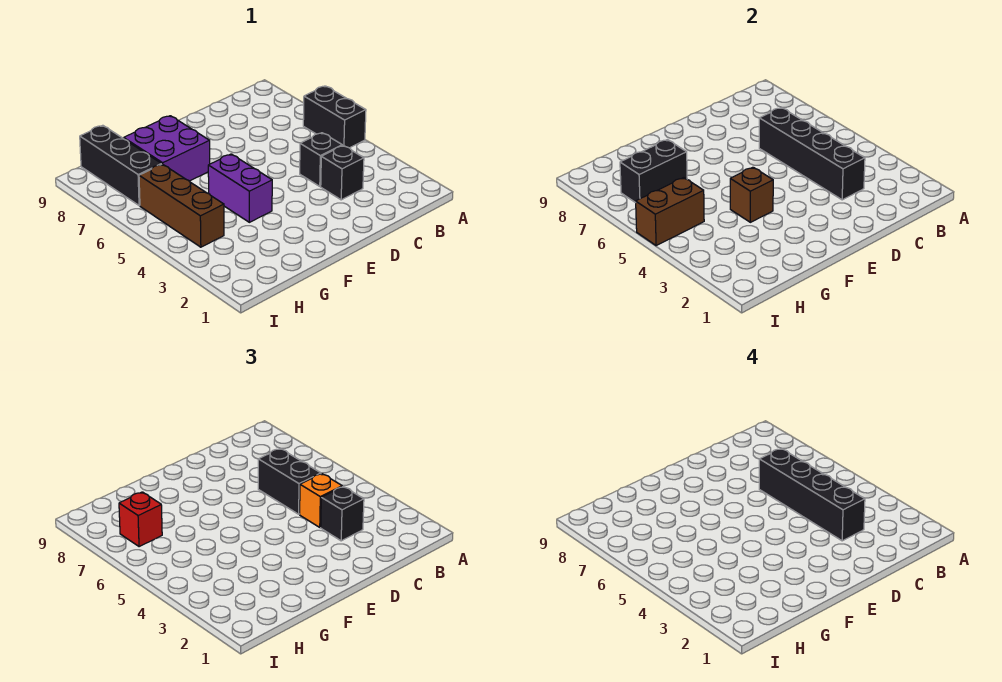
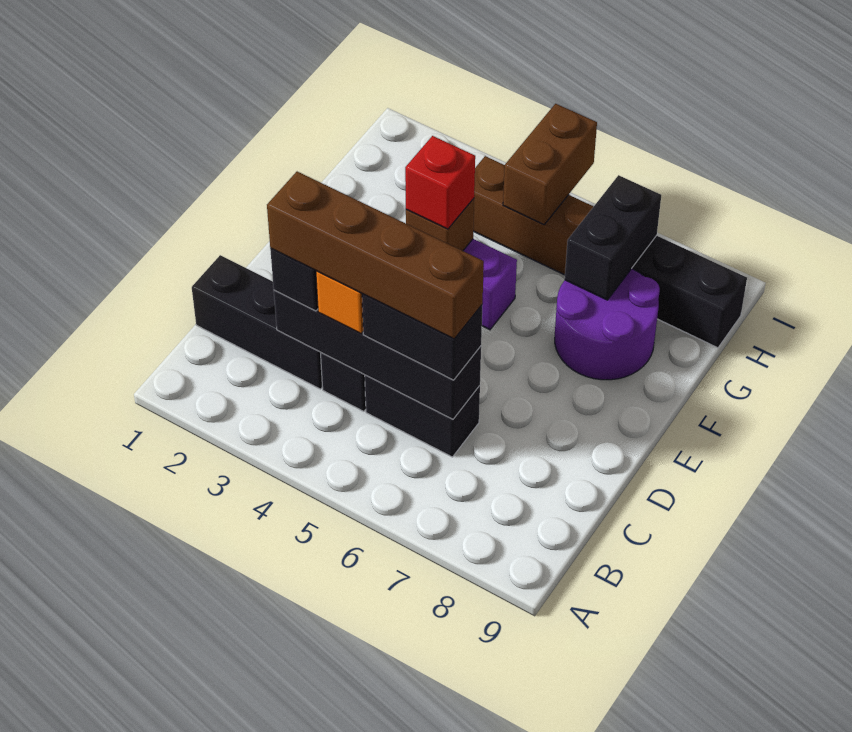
black 1x2 brick [303,86,366,148] -> black 1x2 brick moved to [365,375,480,457]
black 1x1 brick [321,145,364,200] -> black 1x3 brick [192,255,322,389]
black 1x4 brick [759,448,865,541] -> brown 1x4 brick [267,172,484,339]
purple 2x2 brick [124,116,210,181] -> purple 2x2 round brick [555,269,660,380]
red 1x1 brick [119,492,162,547] -> red 1x1 brick moved to [405,136,475,229]

